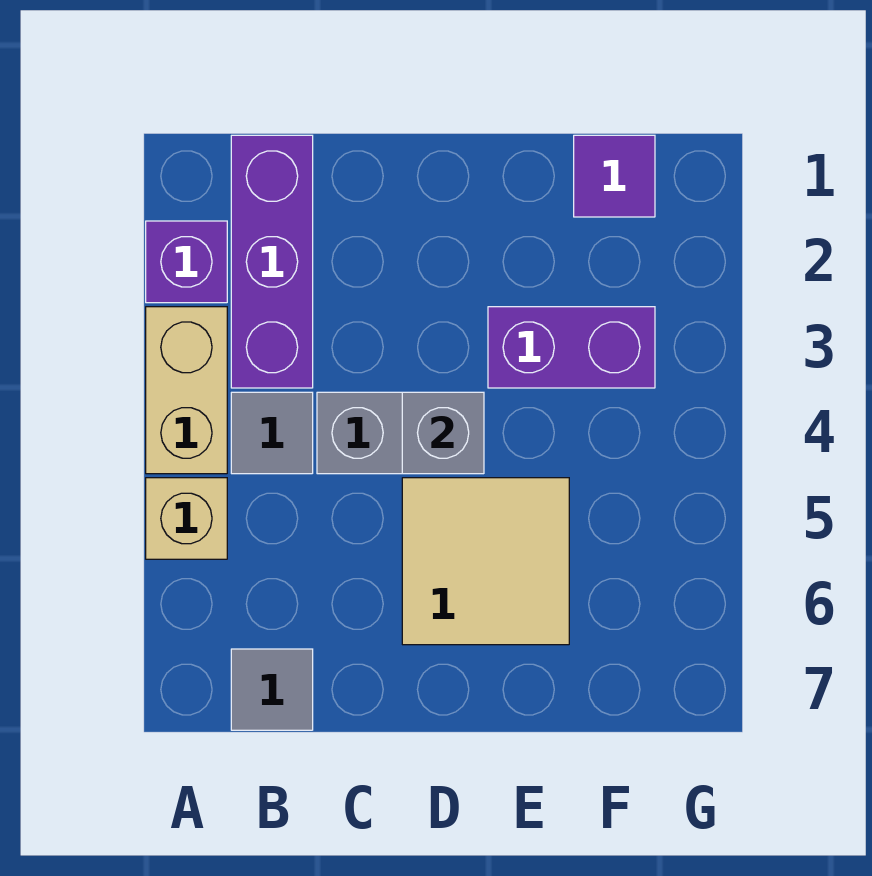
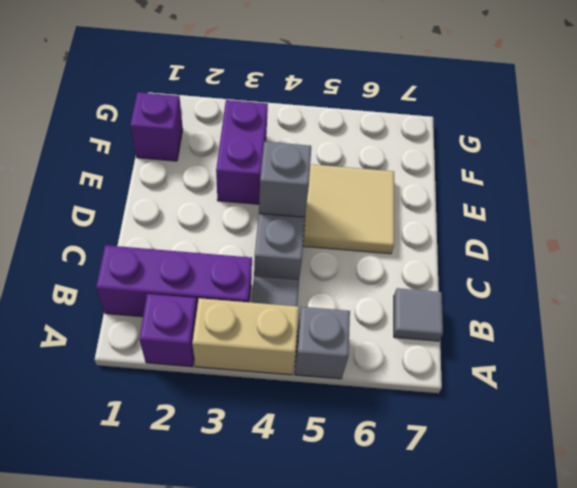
tan 1x1 brick [146,478,227,559] -> grey 1x1 brick [295,307,350,379]
purple 1x1 tile [574,135,655,217] -> purple 1x1 brick [130,92,183,161]

